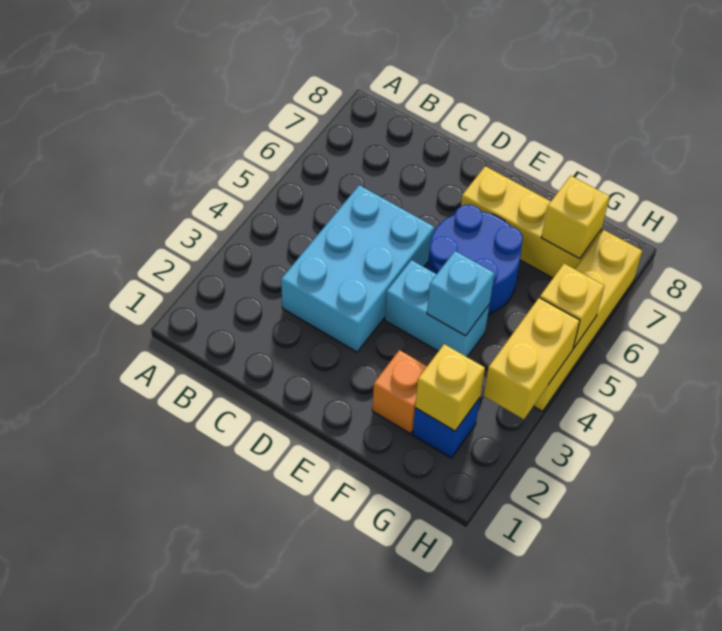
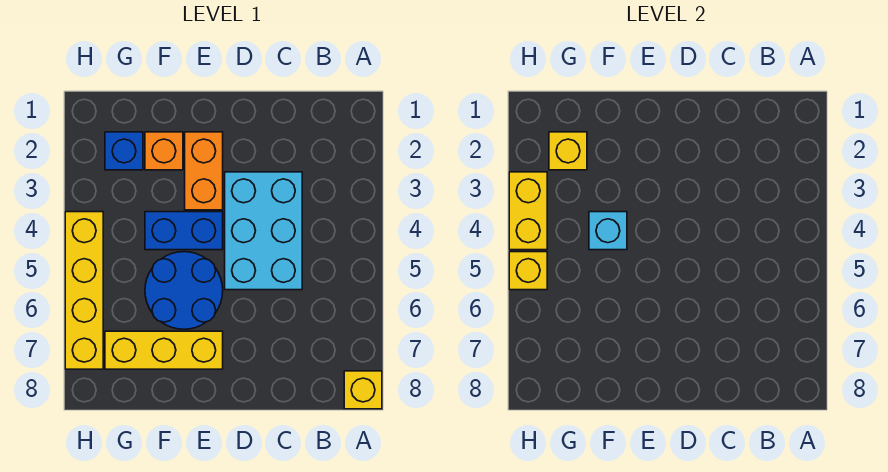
none -> orange 1x2 brick [185,132,223,210]
cyan 1x2 brick [385,260,489,357] -> blue 1x2 brick [145,212,223,250]
yellow 1x1 brick [541,176,610,259] -> yellow 1x1 brick moved to [344,371,382,409]

